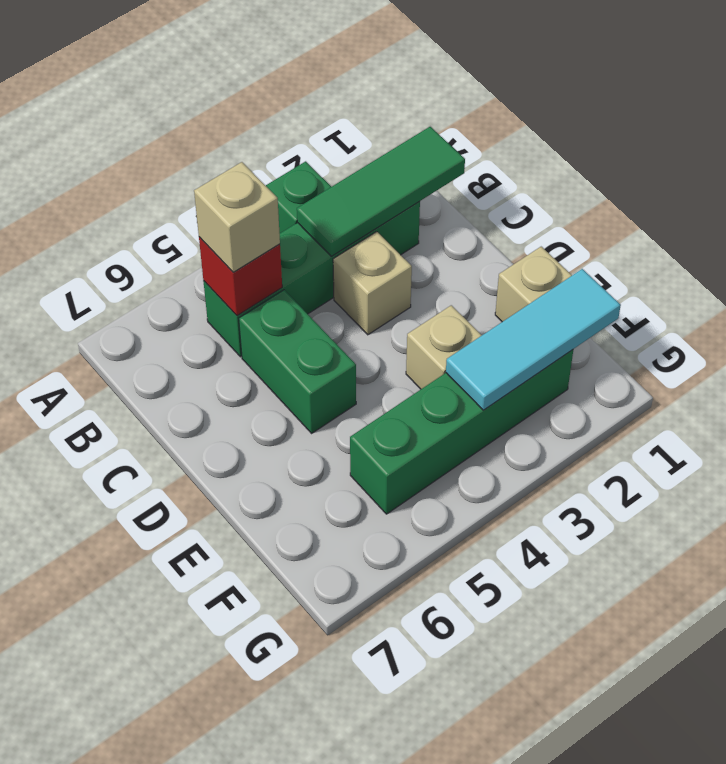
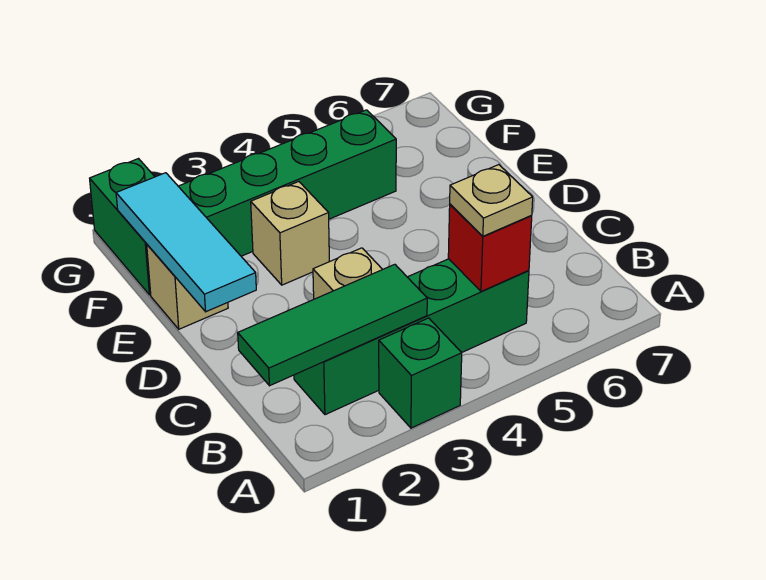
tan 1x1 brick [194,162,280,272] -> tan 1x1 plate [450,165,533,236]
green 1x2 brick [239,290,356,433] -> green 1x2 brick moved to [90,159,155,295]
cyan 1x3 tile [446,269,621,410] -> cyan 1x3 tile turned to [116,173,256,312]

